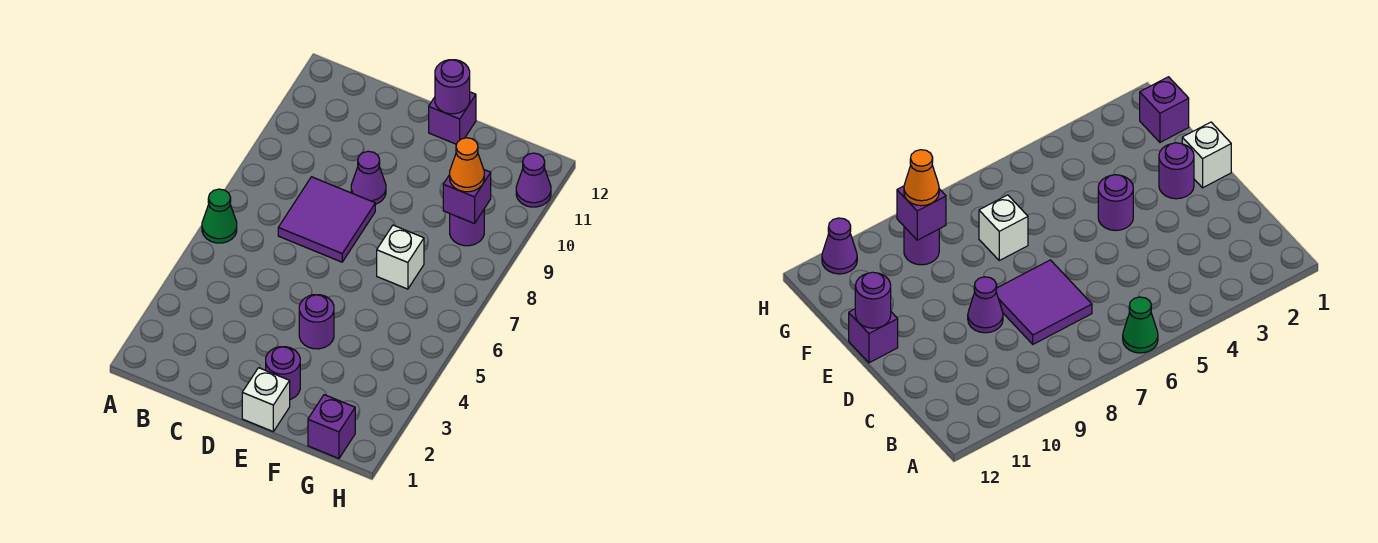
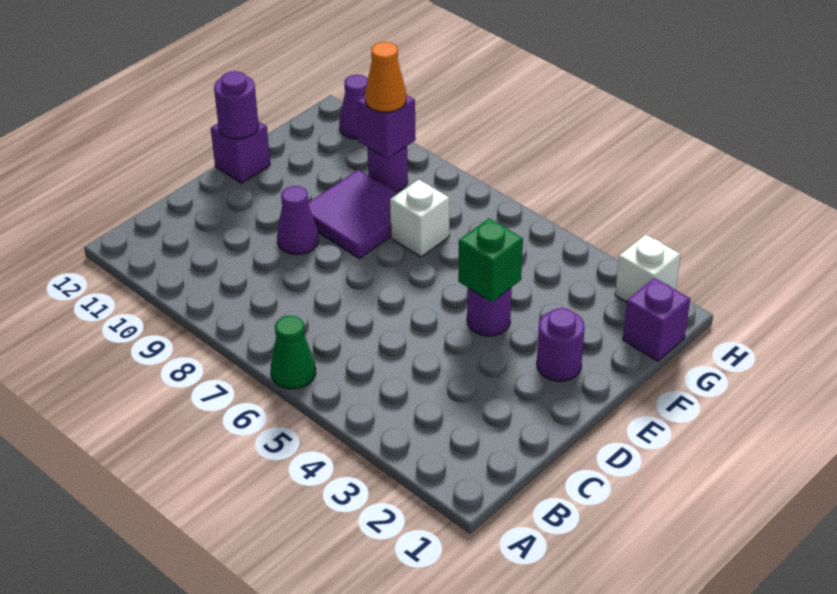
purple 2x2 tile [278,177,375,262] -> purple 2x2 tile moved to [308,170,398,258]
white 1x1 brick [242,368,290,431] -> white 1x1 brick moved to [615,235,681,302]
none -> green 1x1 brick [458,219,523,302]

